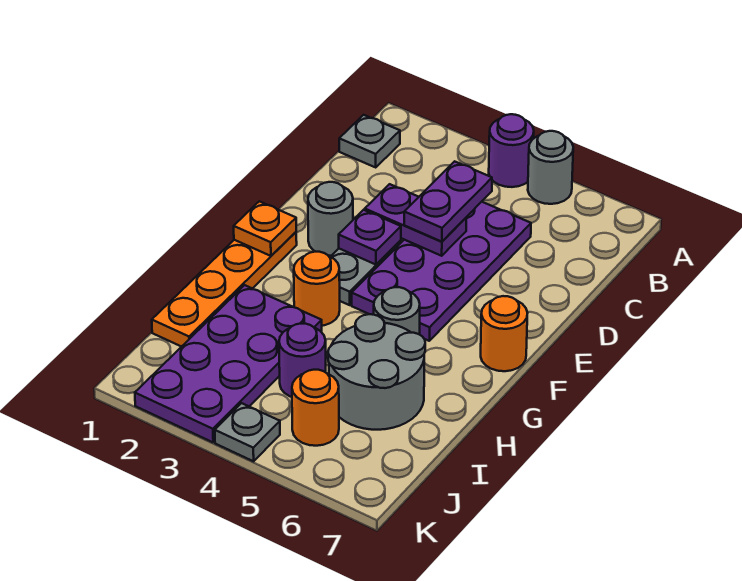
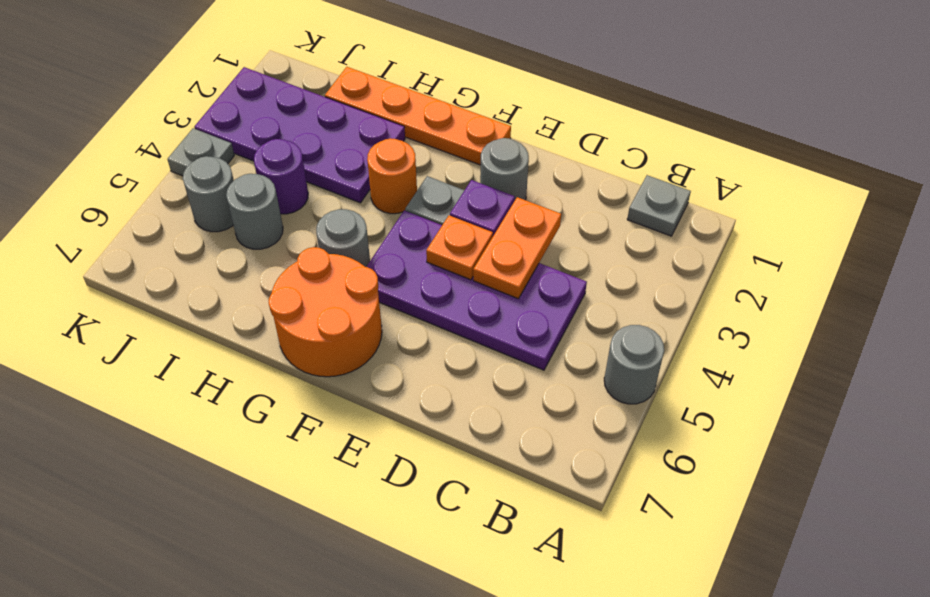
purple 1x1 round brick [489,114,534,187] -> none
purple 1x2 plate [404,161,492,242] -> none
purple 1x2 plate [365,184,466,256] -> orange 1x2 plate [473,197,561,299]
orange 1x1 plate [234,201,296,256] -> orange 1x1 plate moved to [426,215,493,280]
orange 1x1 round brick [481,296,527,371] -> orange 2x2 round brick [269,247,382,377]
grey 2x2 round brick [328,314,425,430] -> grey 1x1 round brick [226,174,283,249]
orange 1x1 round brick [292,370,339,446] -> grey 1x1 round brick [183,156,234,232]

